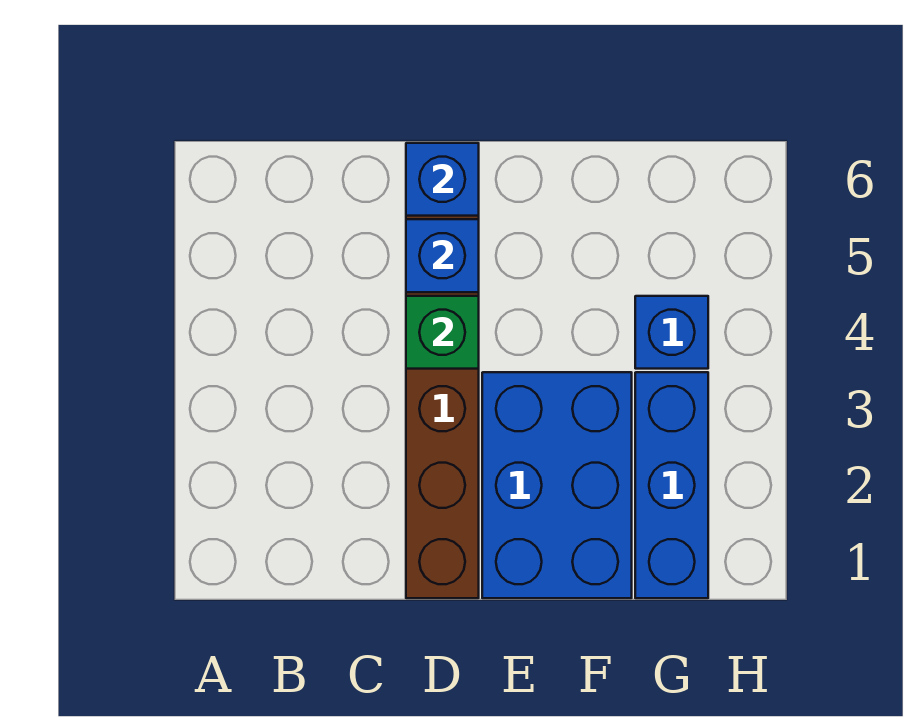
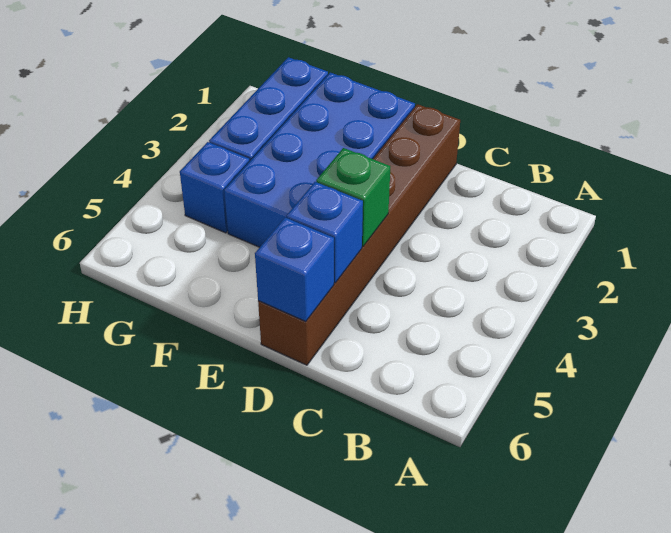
blue 2x3 brick [482,372,632,598] -> blue 2x4 brick [224,73,415,247]

